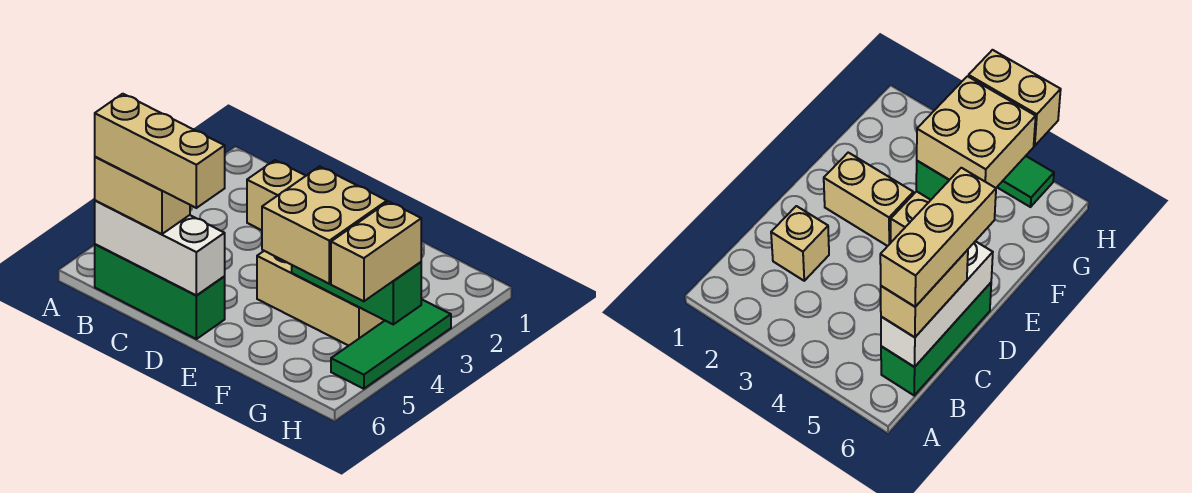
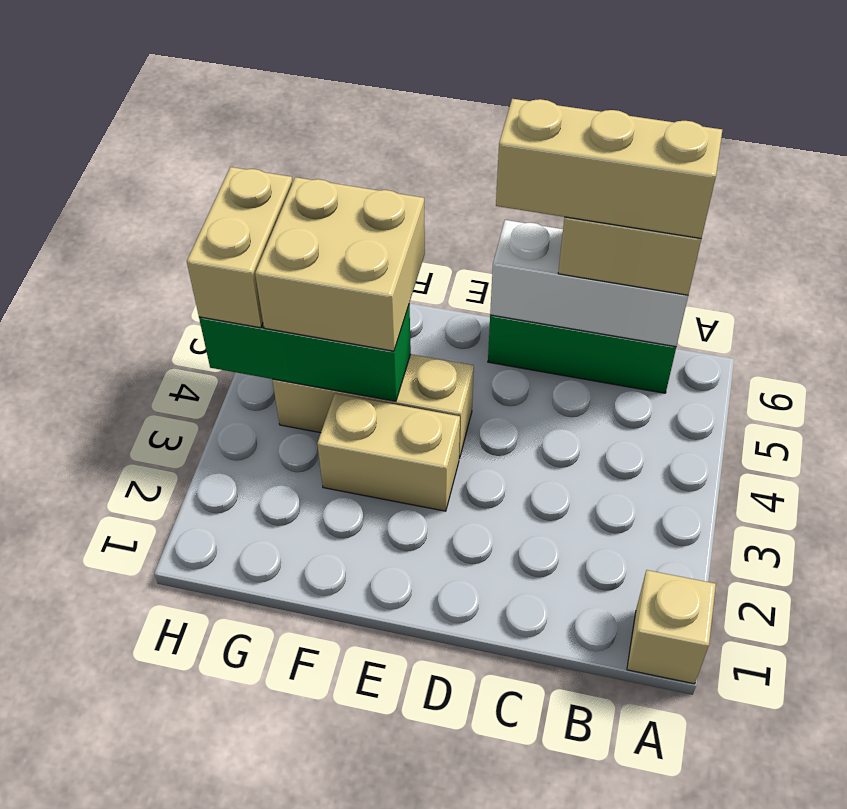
tan 1x1 brick [247,160,305,230] -> tan 1x1 brick moved to [627,570,716,684]
tan 1x2 brick [824,153,913,246] -> tan 1x2 brick turned to [317,394,460,511]
green 1x3 tile [331,299,451,389] -> none

